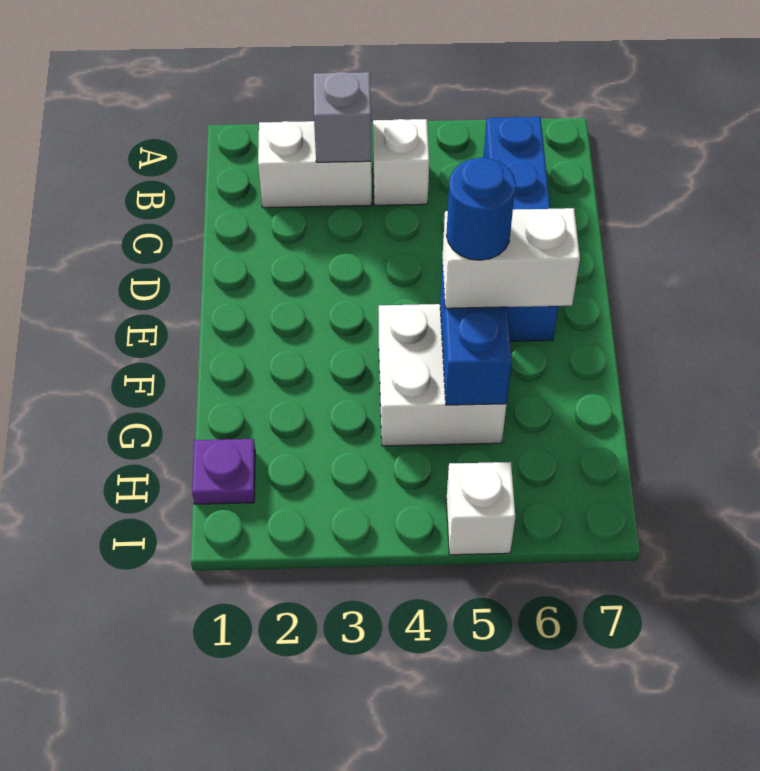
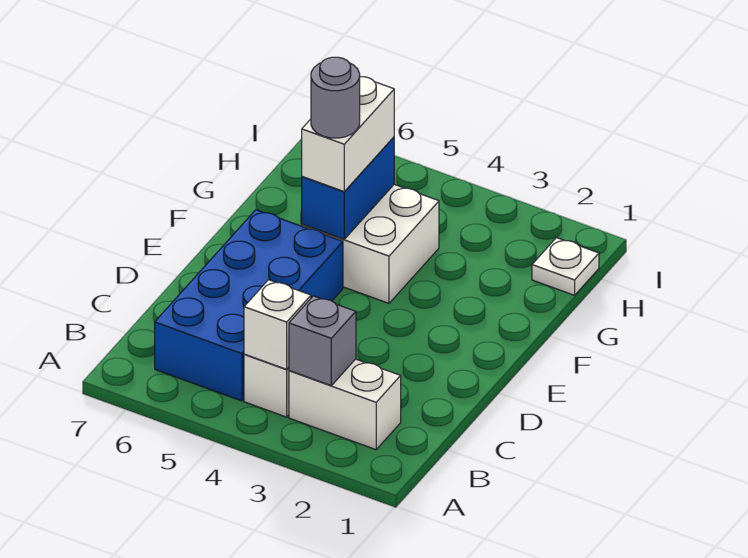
blue 1x4 brick [483,117,558,341] -> blue 2x4 brick [155,210,343,401]
white 1x2 brick [442,208,580,308] -> white 1x2 brick turned to [302,77,394,192]
blue 1x1 round brick [446,158,516,260] -> grey 1x1 round brick [311,57,360,138]
purple 1x1 plate [192,439,255,504] -> white 1x1 plate [532,238,599,295]
white 1x1 brick [446,462,515,555] -> white 1x1 brick moved to [244,280,311,369]

